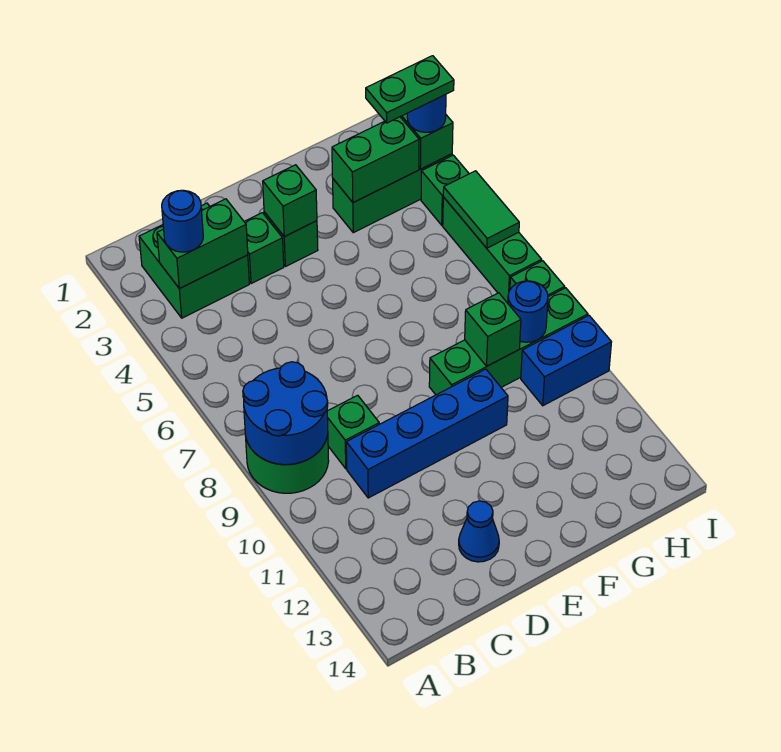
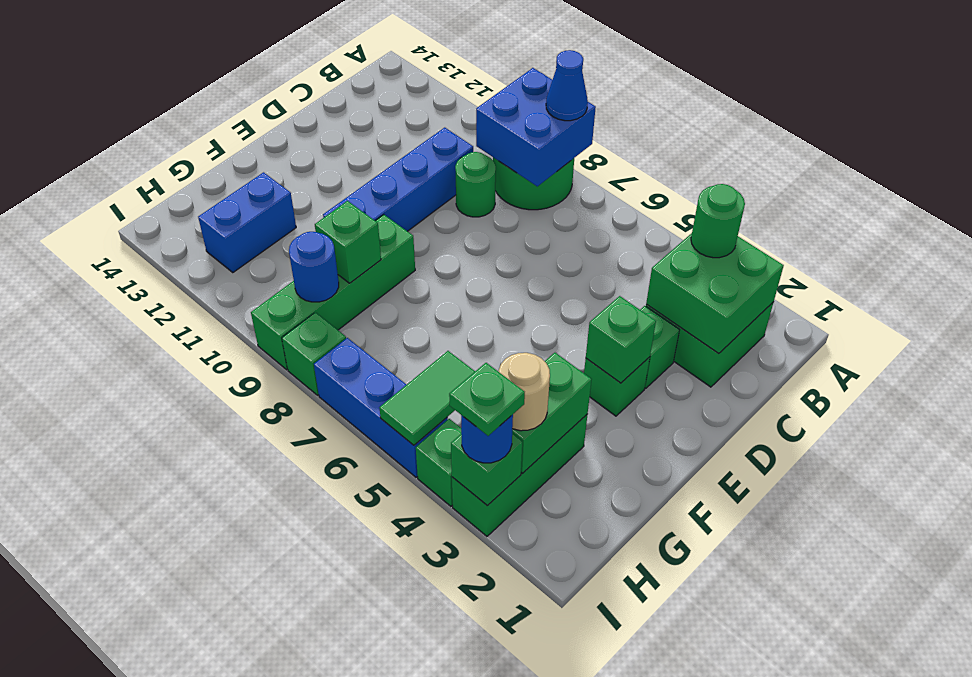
blue 2x2 round brick [243,362,328,465] -> blue 2x2 brick [476,68,596,186]
green 1x2 brick [157,199,248,289] -> green 2x2 brick [646,233,784,353]
blue 1x1 round brick [162,190,203,252] -> green 1x1 round brick [691,184,745,258]
green 1x1 brick [327,395,379,469] -> green 1x1 round brick [455,152,496,217]
blue 1x1 cone [459,501,499,562] -> blue 1x1 cone moved to [546,50,588,121]
none -> tan 1x1 round brick [499,353,550,431]
green 1x2 plate [366,56,454,123] -> green 1x1 plate [449,363,525,436]
blue 1x2 brick [521,316,611,406] -> blue 1x2 brick moved to [198,172,296,272]
green 1x3 brick [443,197,542,303] -> blue 1x3 brick [314,338,448,477]
green 1x2 tile [443,171,519,248] -> green 1x2 tile turned to [379,351,475,445]

